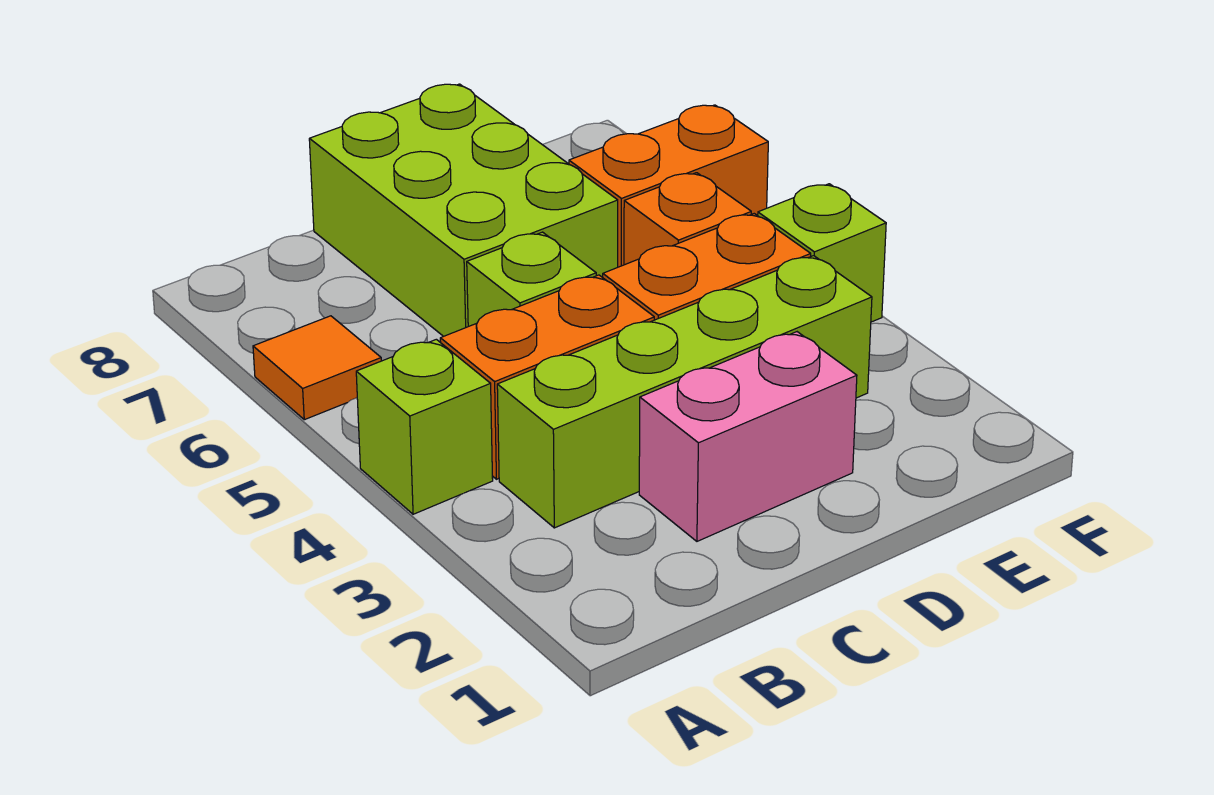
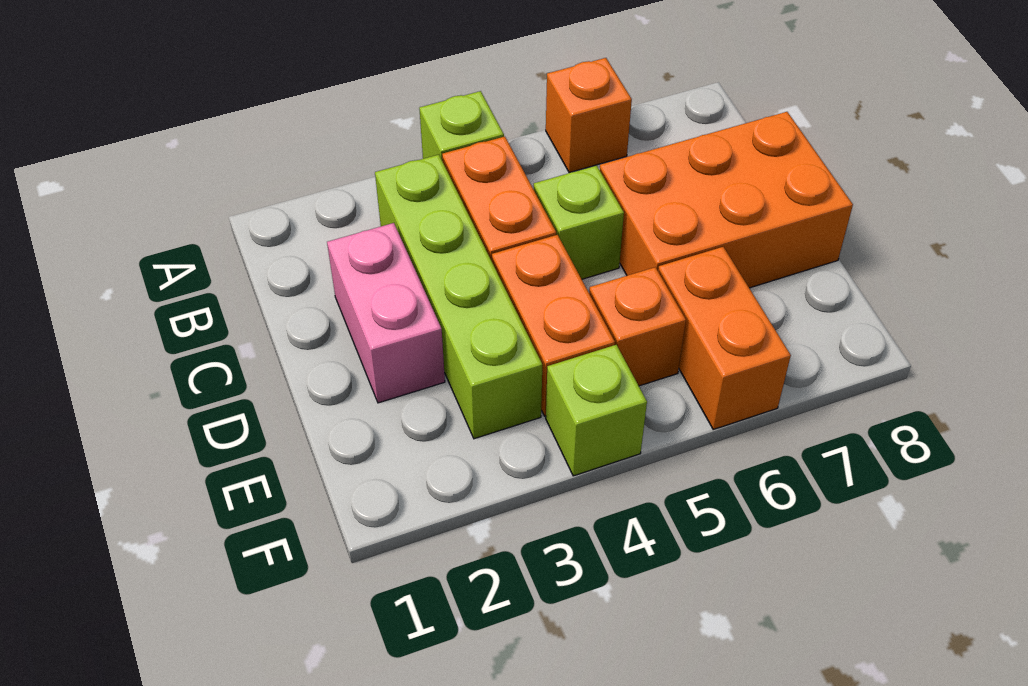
orange 1x1 tile [253,316,381,420] -> orange 1x1 brick [546,58,632,173]
lime 2x3 brick [309,84,618,336] -> orange 2x3 brick [600,112,853,288]

